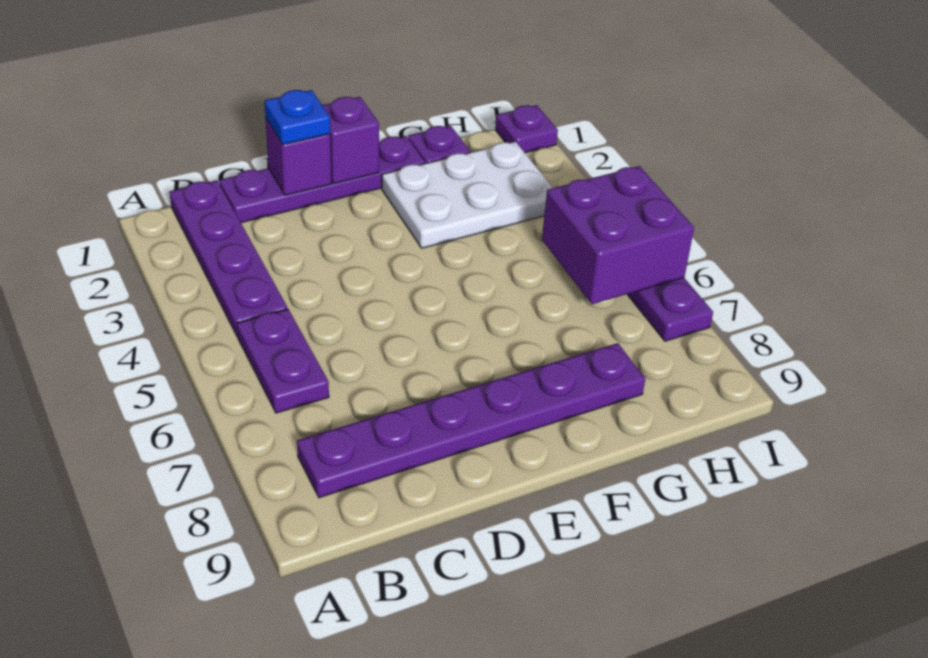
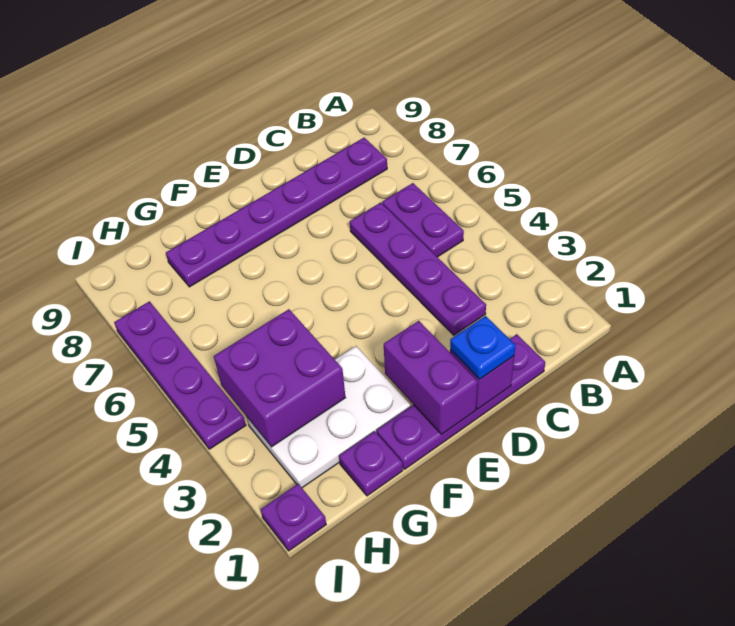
purple 1x4 plate [170,180,288,337] -> purple 1x4 plate moved to [350,203,486,335]
purple 1x1 brick [322,97,379,184] -> purple 1x2 brick [384,321,478,435]
purple 2x2 brick [542,166,694,304] -> purple 2x2 brick moved to [214,309,346,447]

